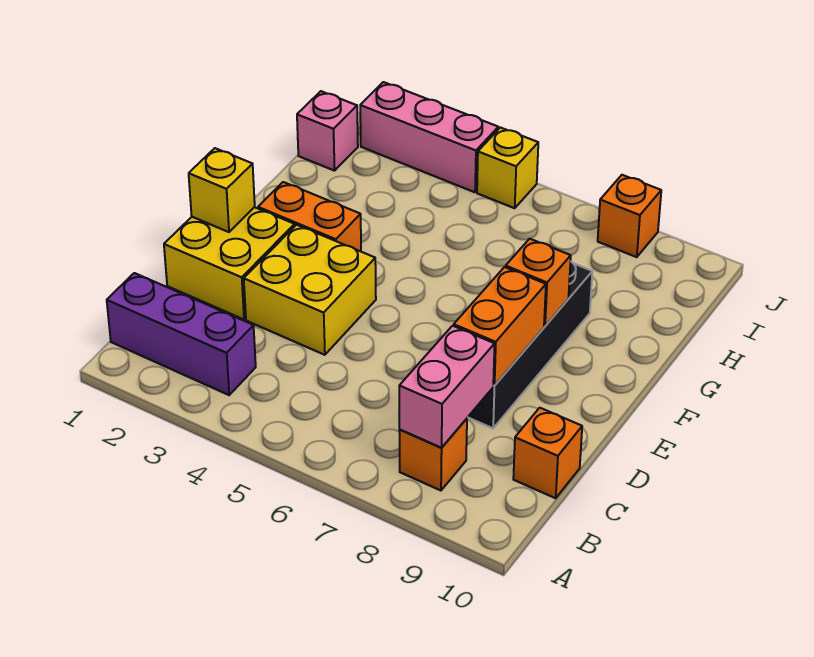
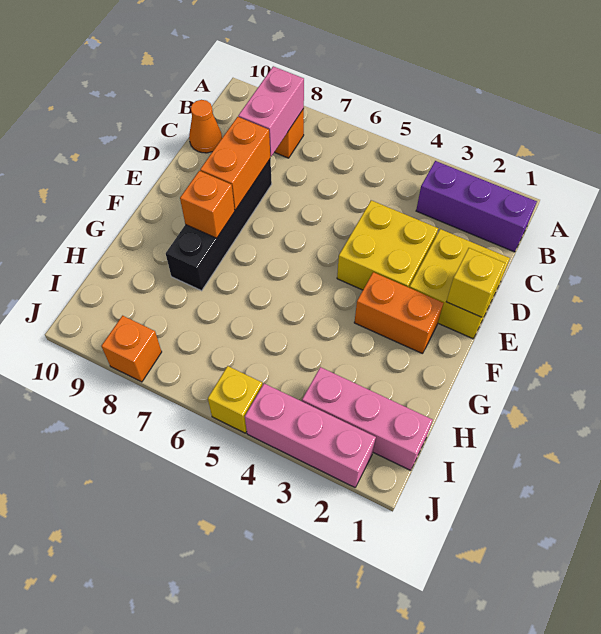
orange 1x1 brick [513,408,582,498] -> orange 1x1 cone [189,100,222,153]
pink 1x1 brick [297,91,358,171] -> pink 1x3 brick [302,367,433,470]

